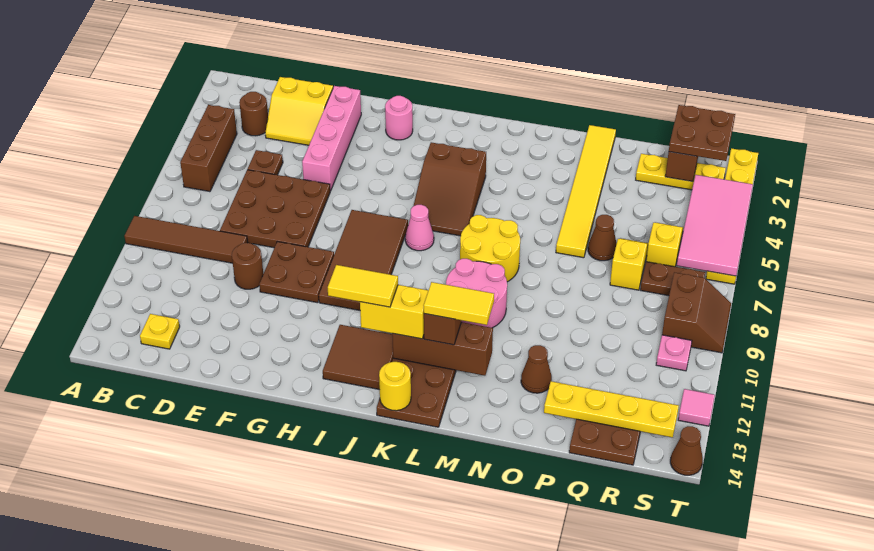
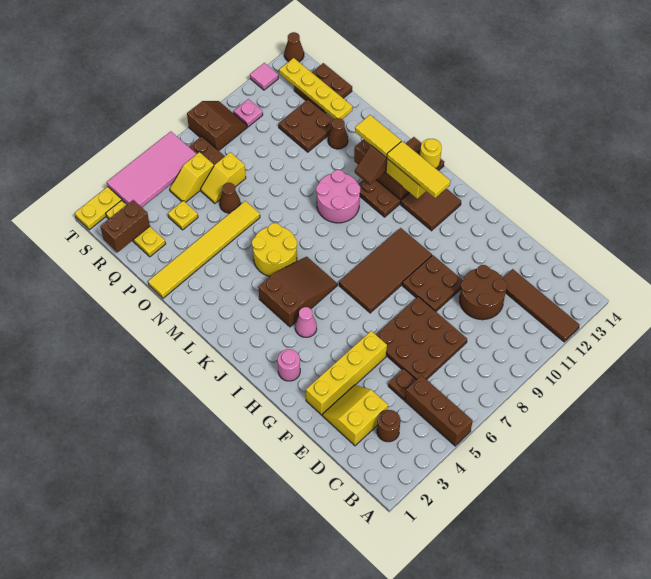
brown 1x4 tile [124,216,248,263] -> brown 1x4 tile moved to [503,269,580,342]
brown 1x3 brick [180,105,237,192] -> brown 1x3 brick turned to [405,375,473,446]
yellow 1x1 plate [140,314,180,349] -> yellow 1x1 plate moved to [168,201,198,230]
yellow 2x2 slope [265,77,333,145] -> yellow 2x2 slope turned to [323,385,388,446]
brown 1x1 round brick [232,243,263,289] -> brown 2x2 round brick [460,265,507,320]
pink 1x4 brick [302,86,361,191] -> yellow 1x4 brick [306,331,387,415]
yellow 1x2 tile [328,265,398,307] -> yellow 1x3 tile [387,141,450,198]
pink 1x1 cone [405,205,434,251] -> pink 1x1 cone moved to [295,307,317,337]
yellow 2x2 round brick [460,215,520,282] -> yellow 2x2 round brick moved to [252,223,297,276]
brown 2x2 plate [669,105,735,161] -> brown 2x2 plate moved to [279,99,333,152]
brown 2x2 slope [662,272,731,353] -> brown 2x2 slope turned to [187,101,247,151]

